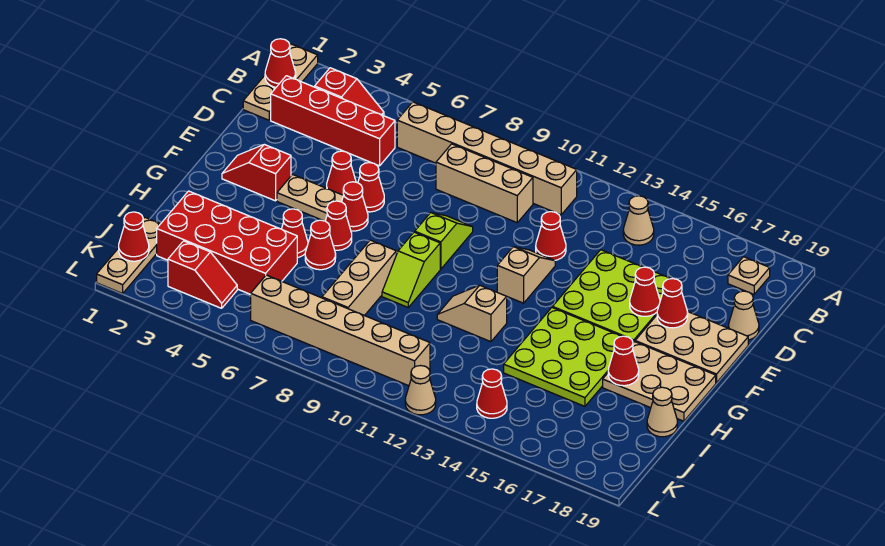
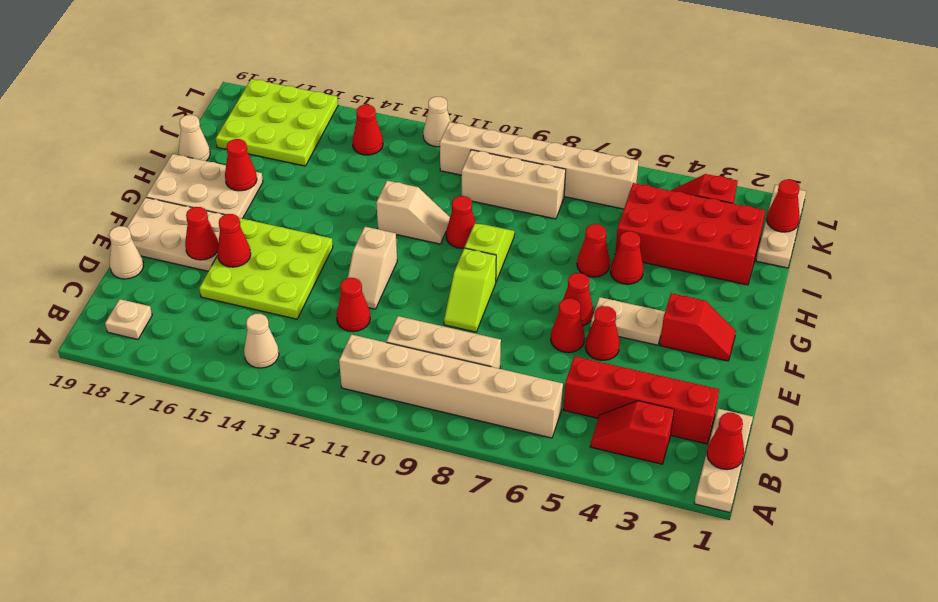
red 1x1 cone [325,201,352,250] -> red 1x1 cone moved to [446,196,476,248]
lime 3x3 plate [504,308,622,406] -> lime 3x3 plate moved to [216,79,338,166]
tan 1x3 brick [322,240,396,316] -> tan 1x3 brick turned to [462,150,566,219]

